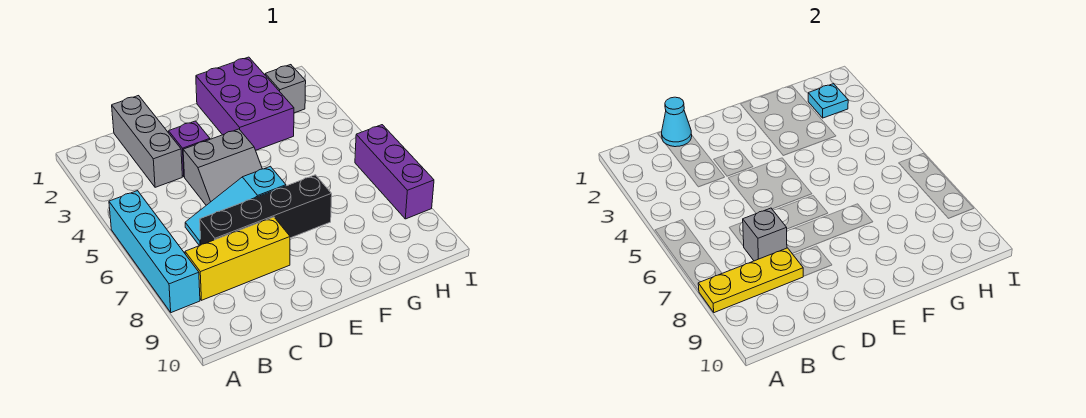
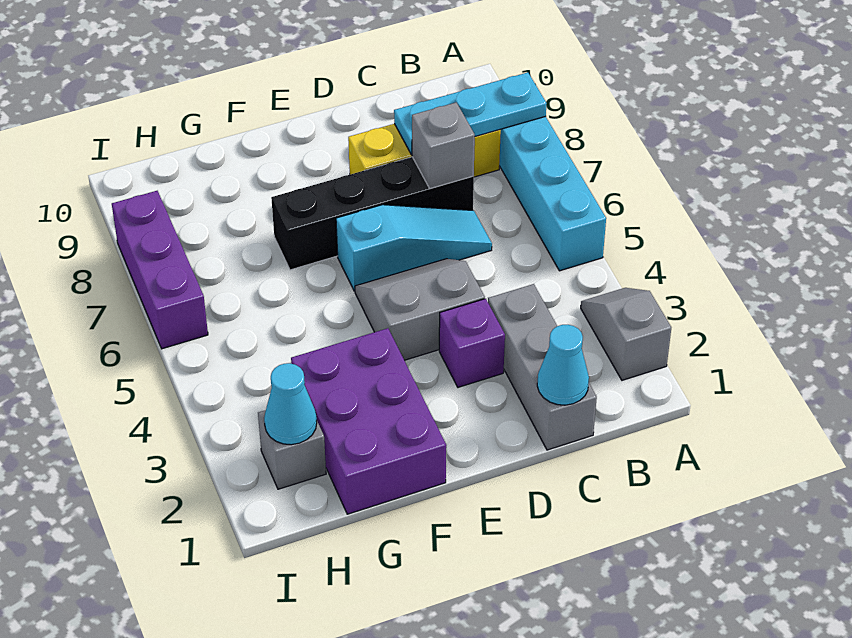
none -> grey 1x2 slope [581,288,671,380]
yellow 1x3 plate [698,248,803,313] -> cyan 1x3 plate [394,72,547,155]
cyan 1x1 plate [808,84,848,118] -> cyan 1x1 cone [264,363,317,445]

